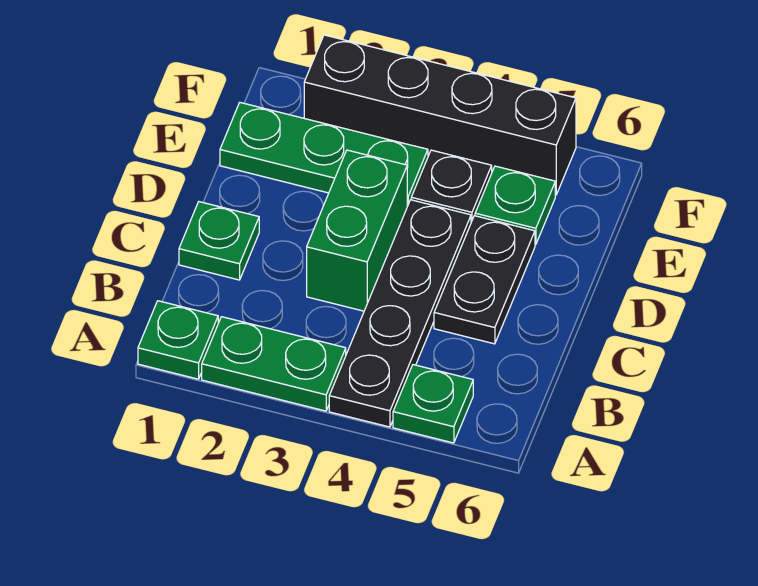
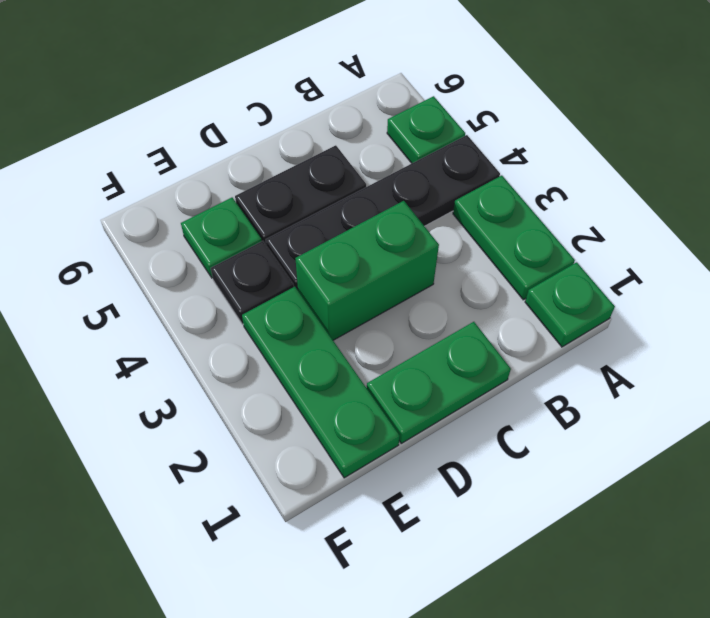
green 1x1 plate [179,202,259,280] -> green 1x2 plate [367,322,511,443]
black 1x4 brick [304,35,576,195] -> none

